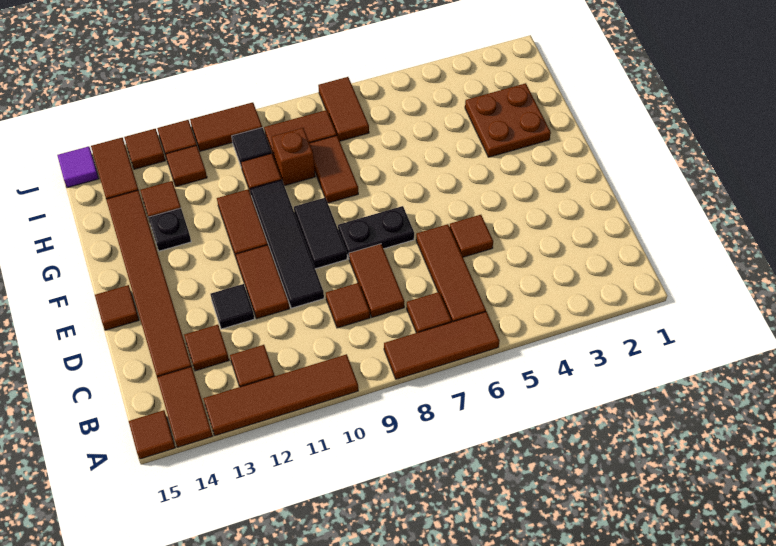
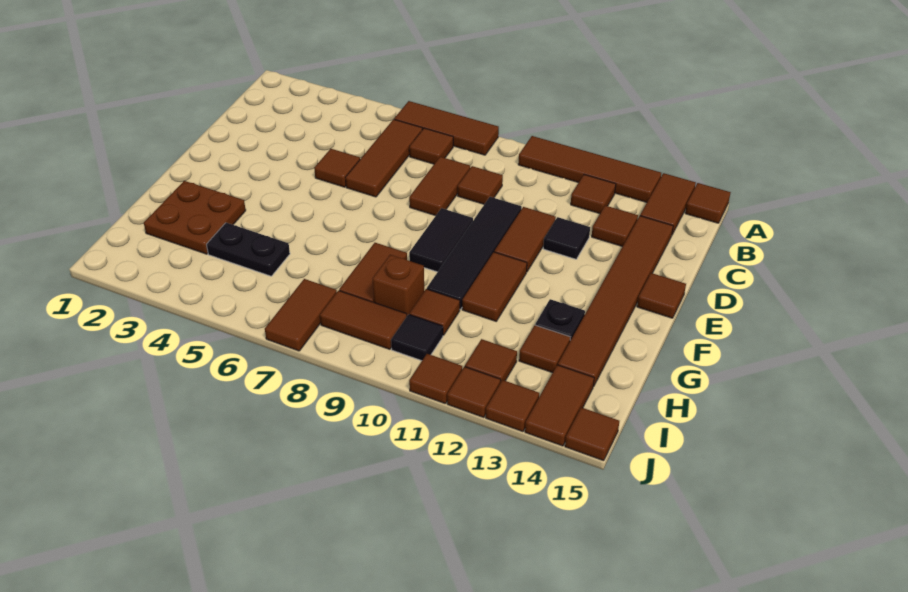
black 1x2 plate [338,206,414,258] -> black 1x2 plate moved to [207,223,290,276]
brown 1x2 tile [190,102,262,151] -> brown 1x1 tile [409,354,462,404]
purple 1x1 tile [57,146,99,188] -> brown 1x1 tile [565,407,619,461]

